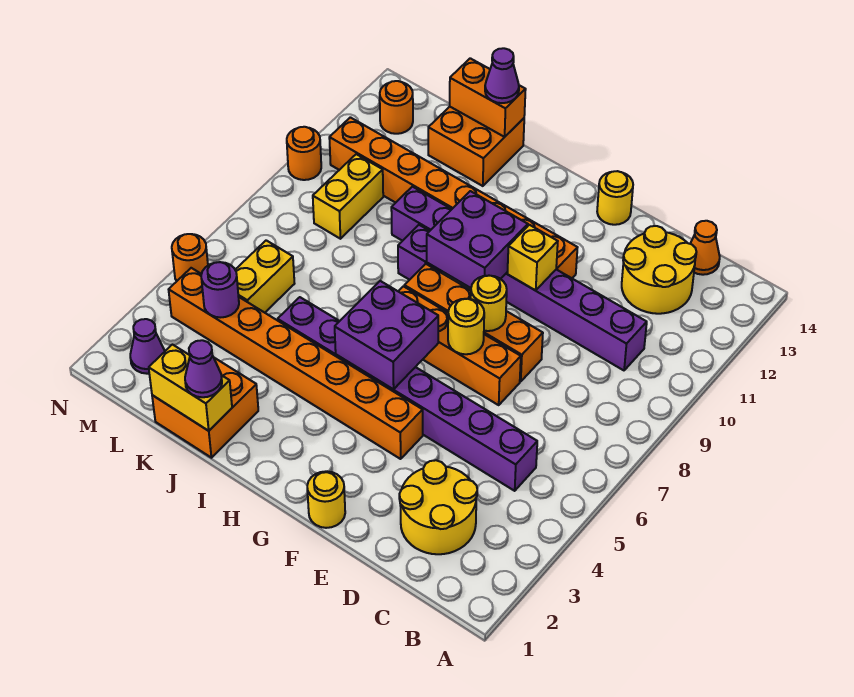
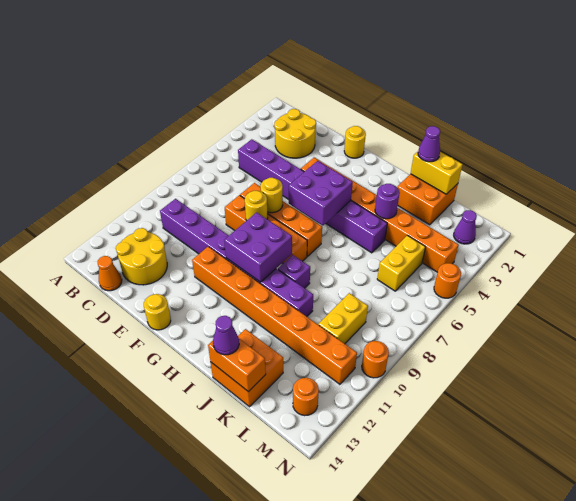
yellow 1x1 brick [507,225,558,290] -> none
purple 1x1 round brick [201,262,239,318] -> purple 1x1 round brick moved to [375,184,400,219]

